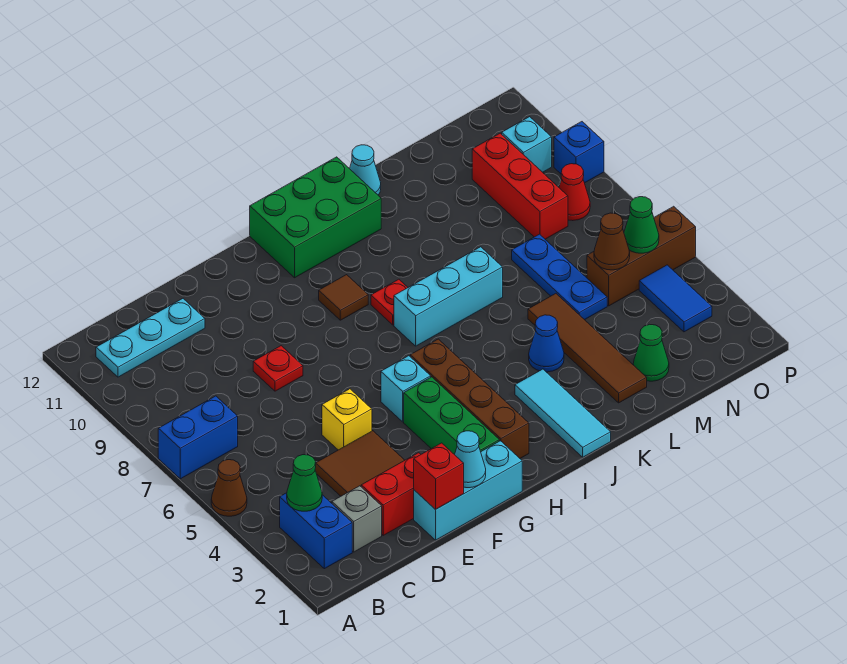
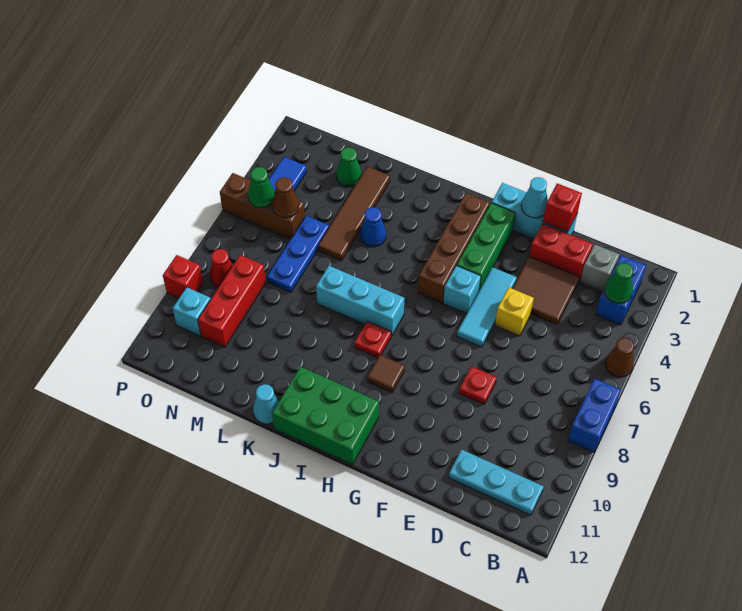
blue 1x2 brick [158,396,238,479] -> blue 1x2 brick turned to [568,378,621,452]
cyan 1x3 tile [515,369,611,457] -> cyan 1x3 tile moved to [457,267,517,347]
blue 1x1 brick [554,122,604,183] -> red 1x1 brick [163,255,203,298]

